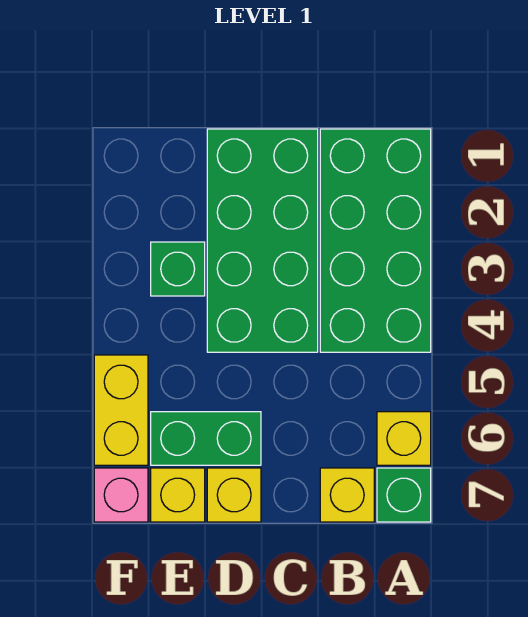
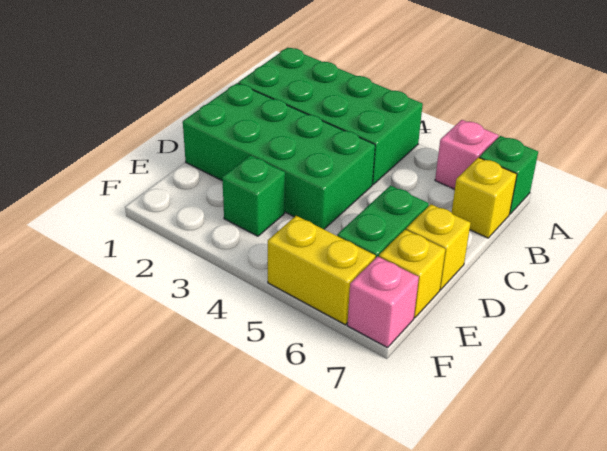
yellow 1x1 brick [377,412,431,465] -> pink 1x1 brick [435,120,498,189]

